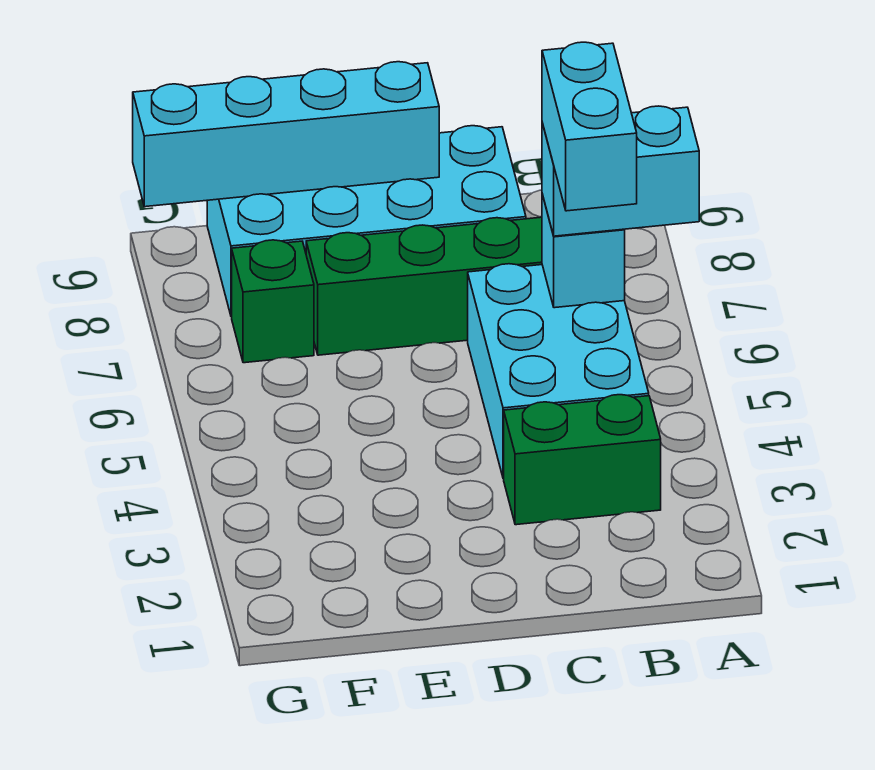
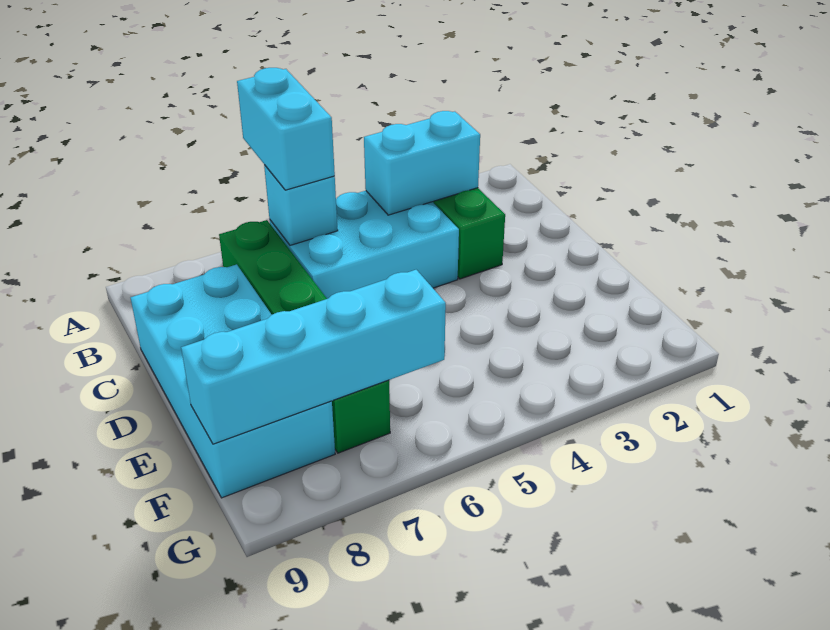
cyan 1x2 brick [542,42,637,211] -> cyan 1x2 brick moved to [364,111,480,215]
cyan 1x4 brick [133,62,439,207] -> cyan 1x4 brick turned to [181,270,446,444]

